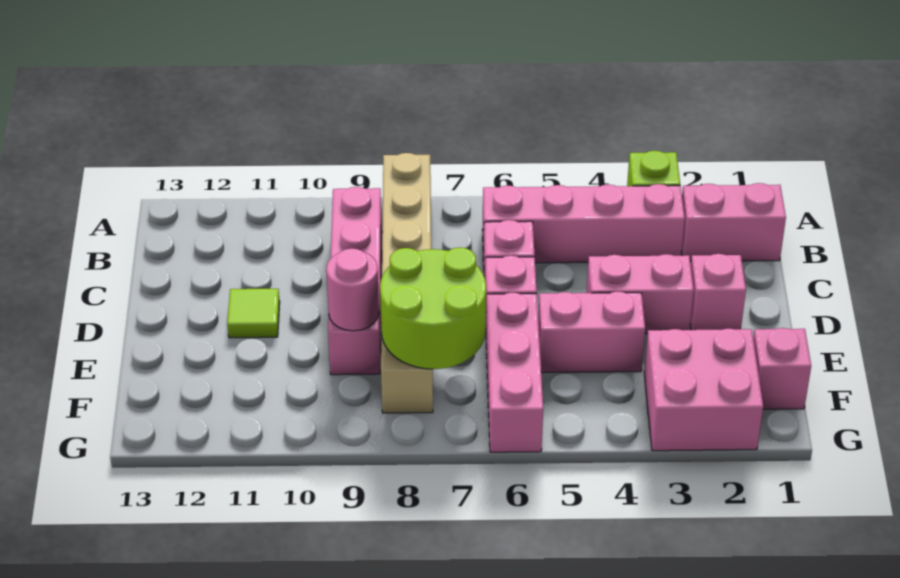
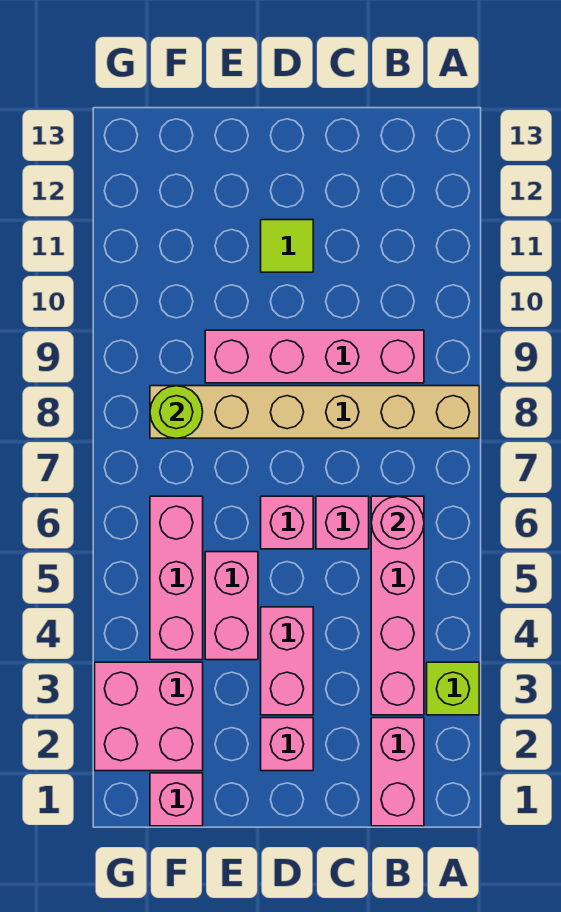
pink 1x3 brick [486,293,543,452] -> pink 1x3 brick turned to [150,496,203,660]
lime 2x2 round brick [380,247,486,369] -> lime 1x1 round brick [150,386,203,438]
pink 1x1 round brick [326,248,379,331] -> pink 1x1 round brick moved to [371,496,424,549]

